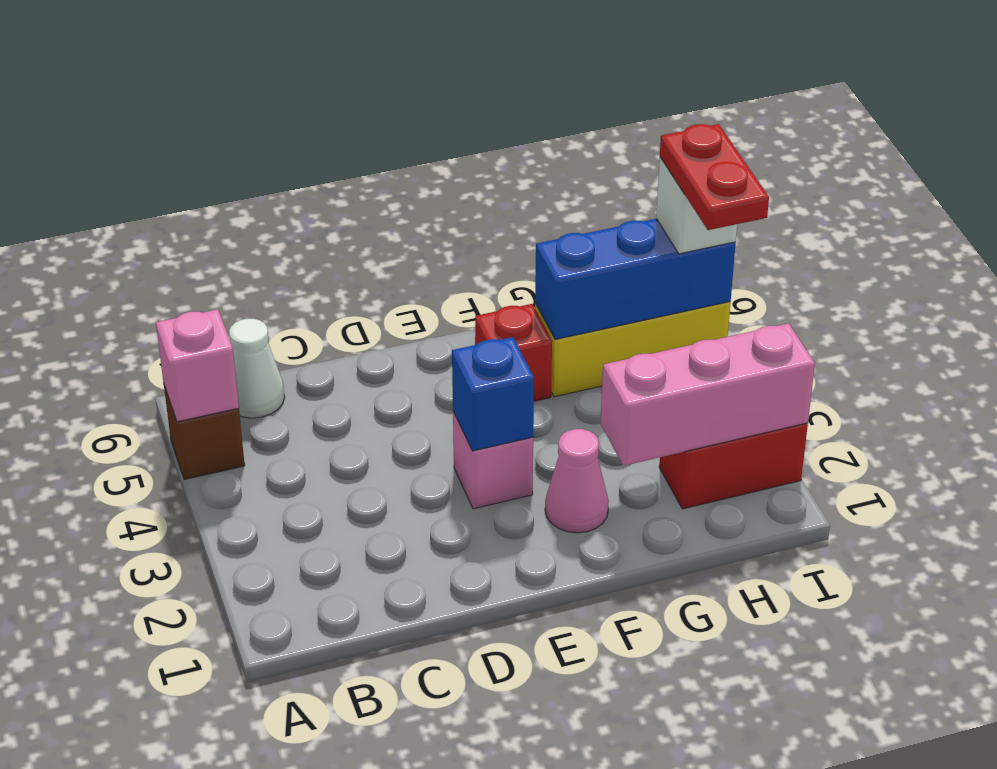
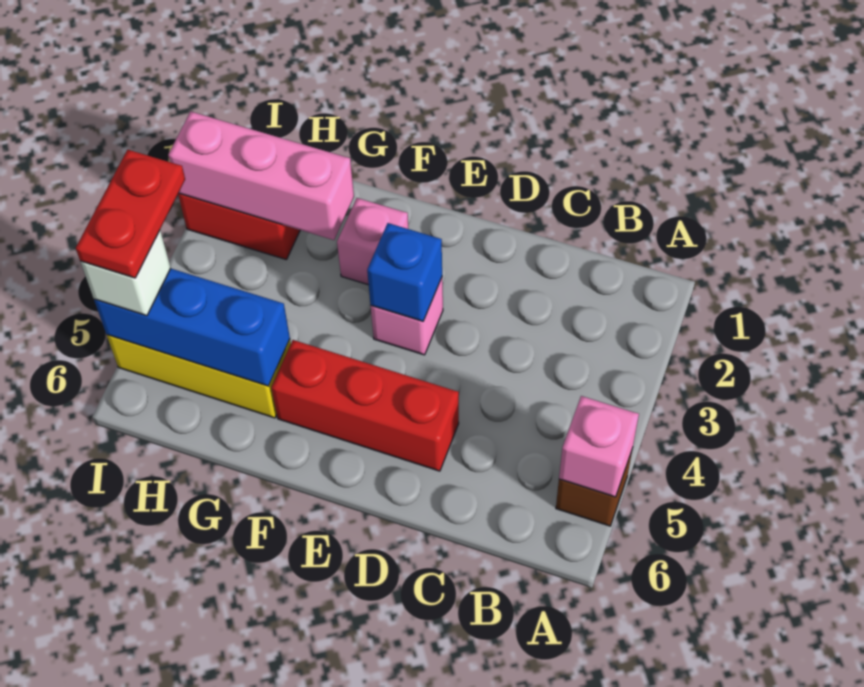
white 1x1 cone [229,319,285,418] -> none
pink 1x1 cone [545,429,609,533] -> pink 1x1 brick [337,198,408,285]
red 1x1 brick [475,304,552,401] -> red 1x3 brick [271,340,459,471]

